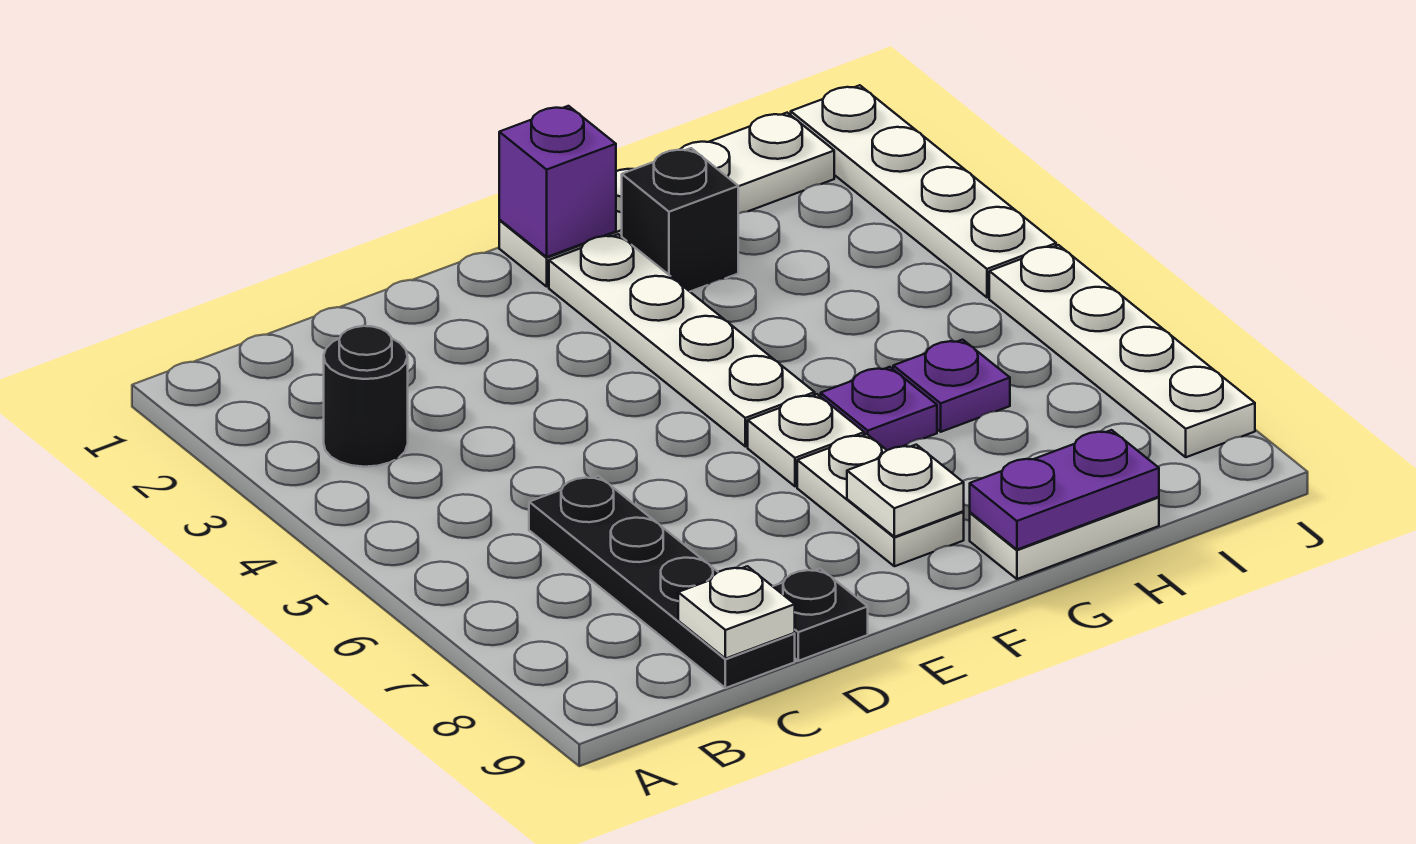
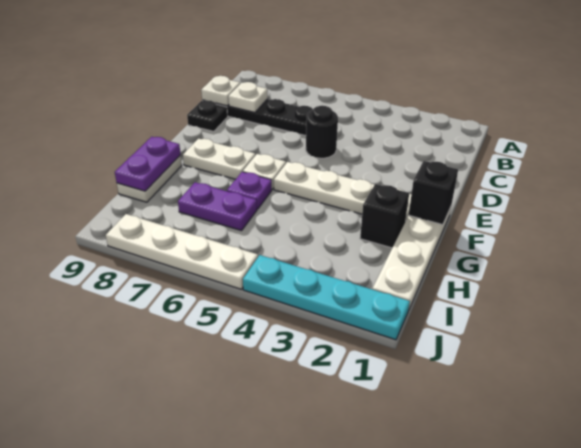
black 1x1 round brick [324,326,408,467] -> black 1x1 round brick moved to [306,106,338,158]
purple 1x1 brick [499,106,616,257] -> black 1x1 brick [409,161,458,225]
white 1x1 plate [847,445,964,537] -> white 1x1 plate moved to [228,82,268,113]
purple 1x1 plate [893,340,1010,432] -> purple 1x2 plate [178,182,257,231]
white 1x4 plate [791,85,1056,297] -> cyan 1x4 plate [243,255,410,340]

